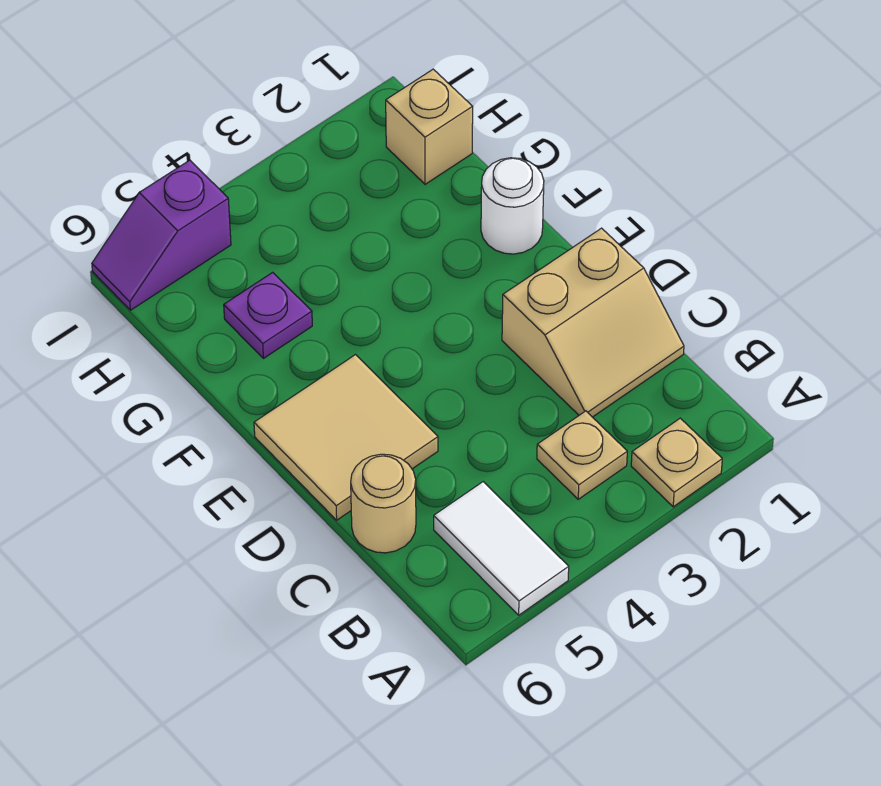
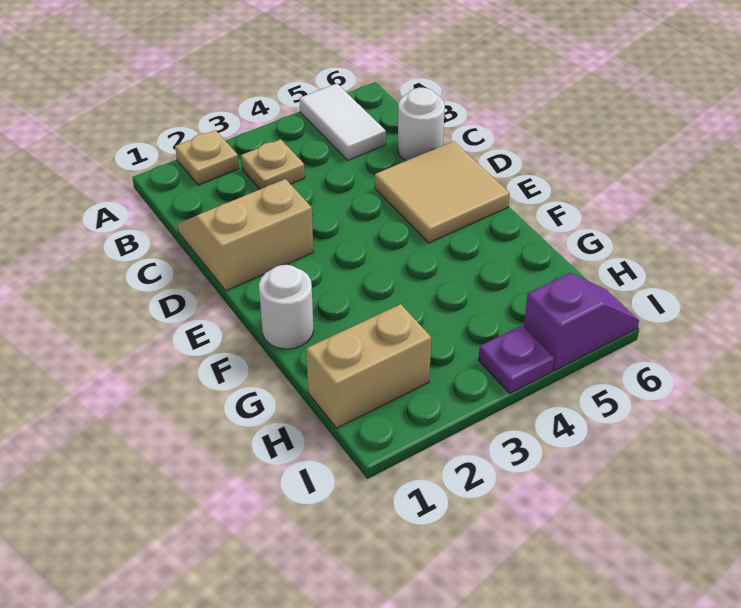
tan 1x1 round brick [351,454,416,553] -> white 1x1 round brick [398,88,445,161]
purple 1x1 plate [224,272,312,358] -> purple 1x1 plate moved to [478,325,554,394]
tan 1x1 brick [386,69,473,184] -> tan 1x2 brick [306,304,431,428]

